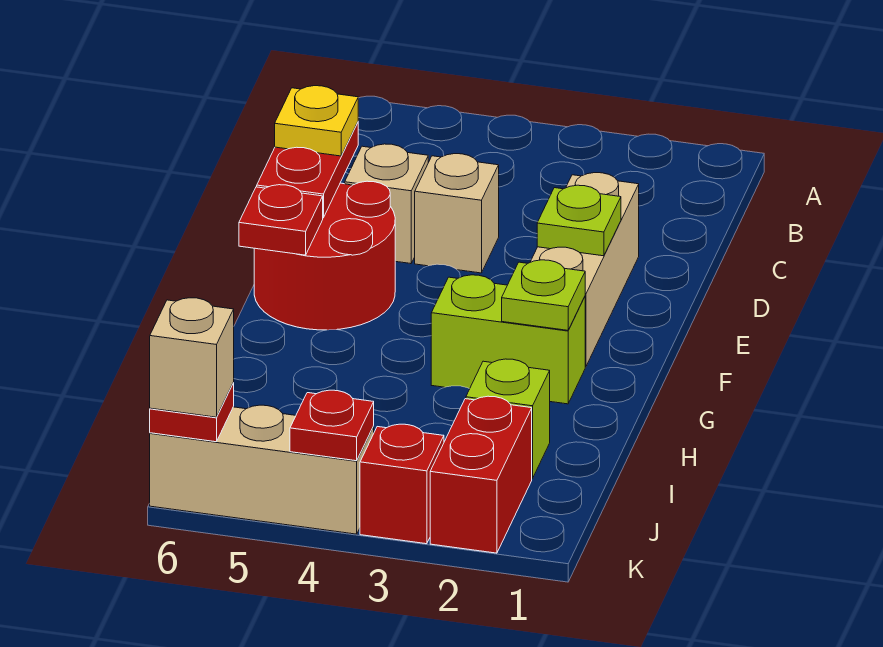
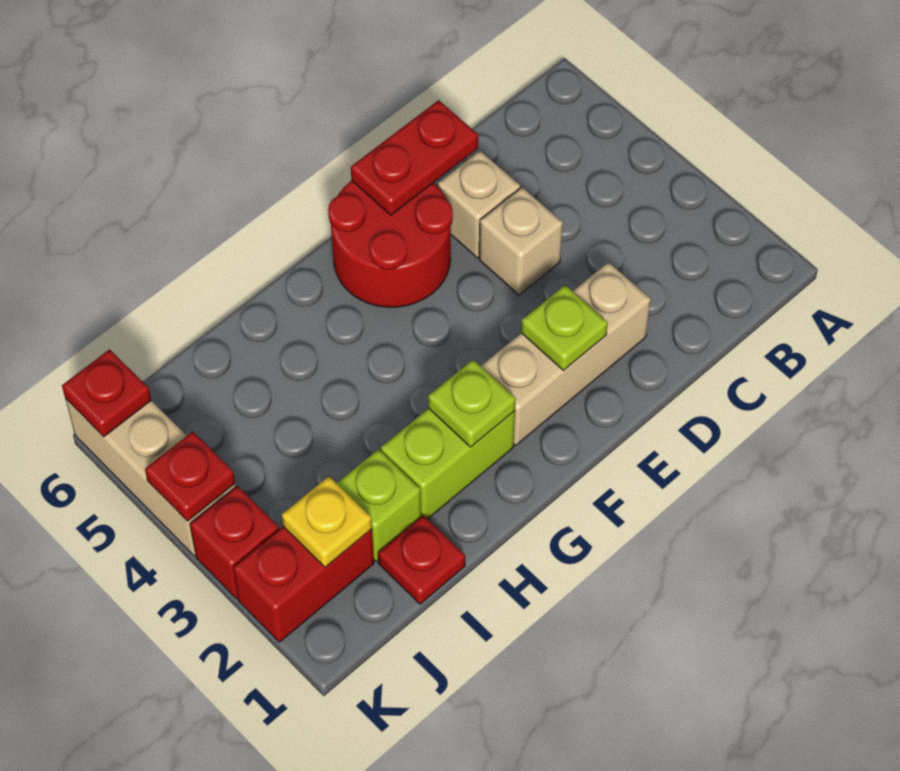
yellow 1x1 plate [275,86,358,156] -> yellow 1x1 plate moved to [282,476,372,567]
red 1x1 plate [239,185,323,255] -> red 1x1 plate moved to [378,515,465,604]
lime 1x2 brick [431,275,585,404] -> lime 1x2 brick turned to [381,408,515,519]
tan 1x1 brick [150,298,234,417] -> none

